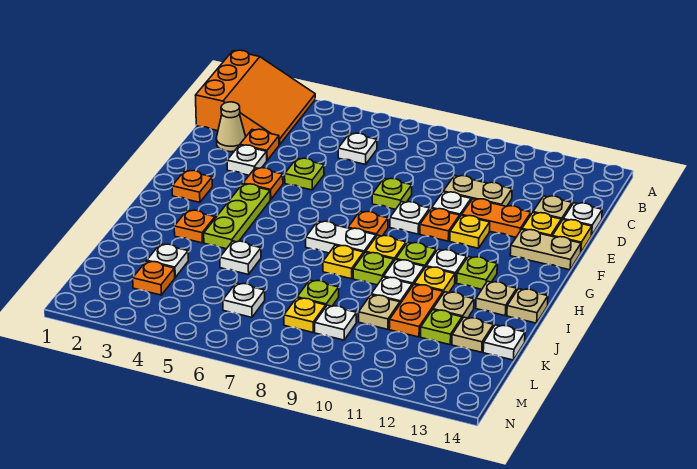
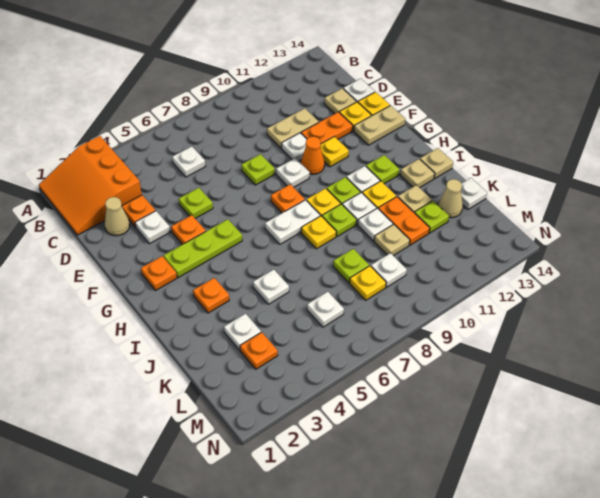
orange 3x3 slope [196,50,315,145] -> orange 3x3 slope turned to [39,136,142,235]
orange 1x1 plate [420,208,460,241] -> orange 1x1 cone [301,137,324,174]
lime 1x3 plate [204,184,270,249] -> lime 1x3 plate turned to [164,219,242,278]
tan 1x1 plate [452,317,493,352] -> tan 1x1 cone [438,179,463,218]

